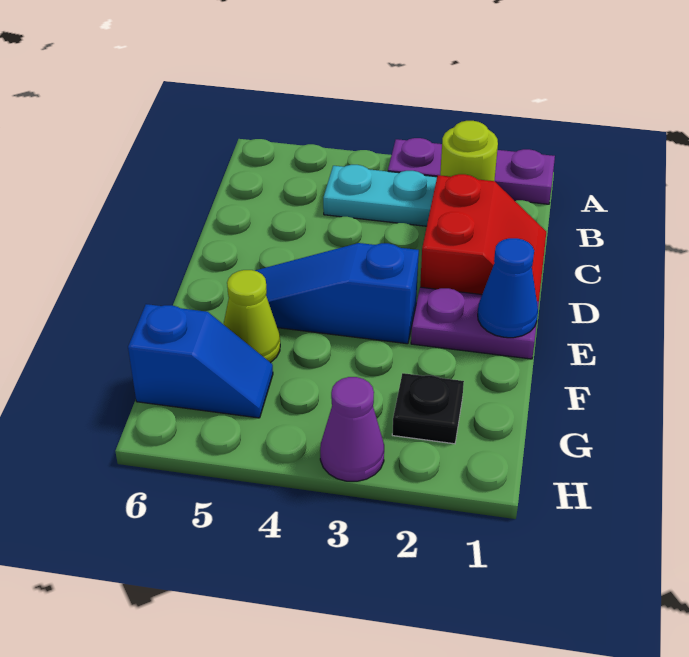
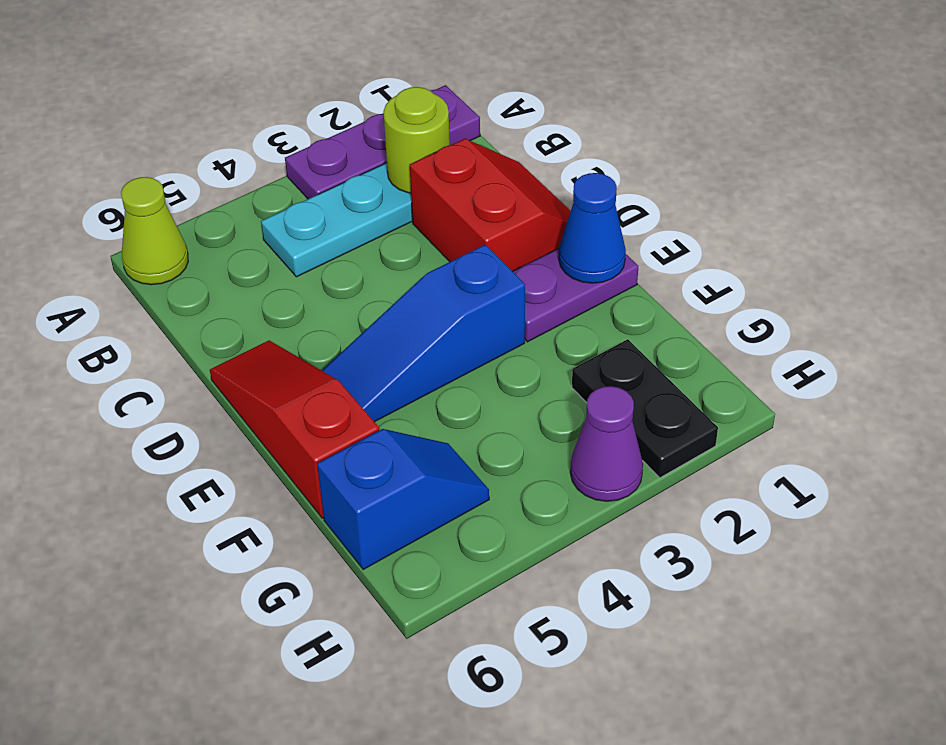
none -> red 1x3 slope [210,340,379,518]
lime 1x1 cone [223,270,280,363] -> lime 1x1 cone moved to [121,177,188,285]
black 1x1 plate [392,373,464,444] -> black 1x2 plate [572,339,718,478]

